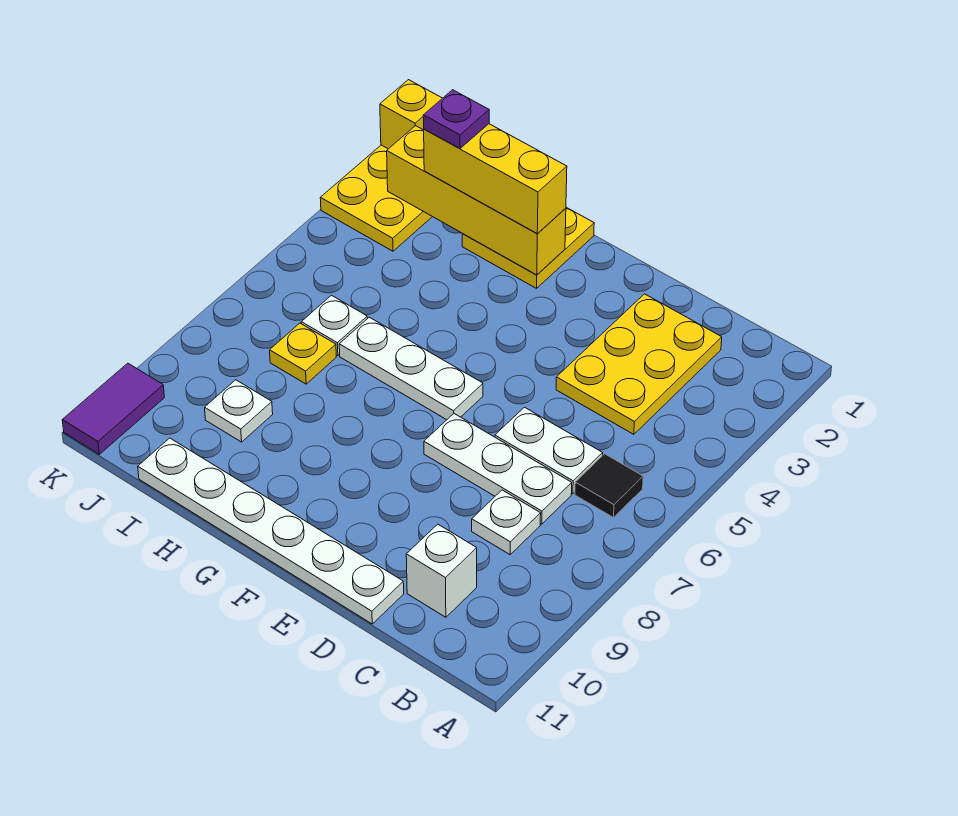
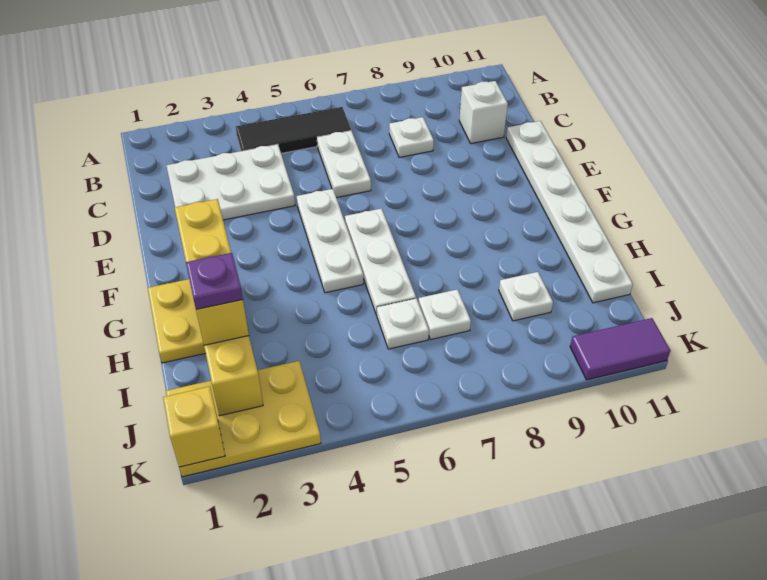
black 1x1 tile [575,454,643,518] -> black 1x3 tile [236,107,351,153]
yellow 2x3 plate [556,294,722,434] -> white 2x3 plate [166,144,295,220]
white 1x3 plate [424,414,572,524] -> white 1x3 plate moved to [297,189,363,293]
yellow 1x1 plate [270,323,336,384] -> white 1x1 plate [418,289,471,340]

